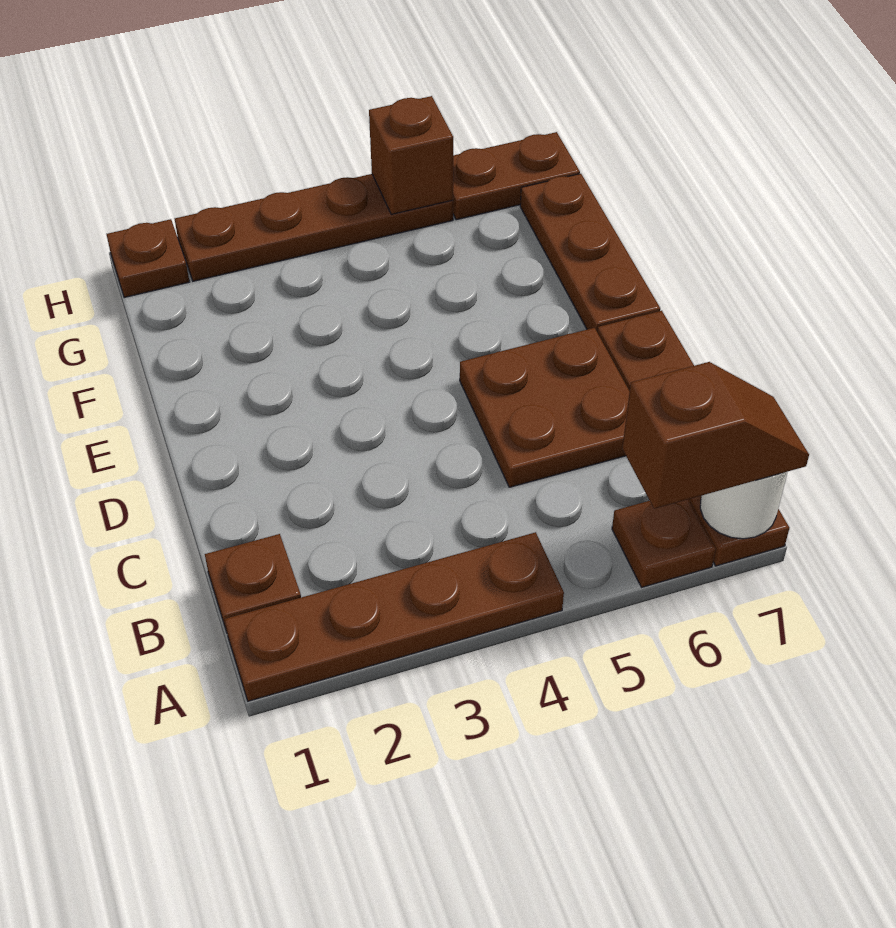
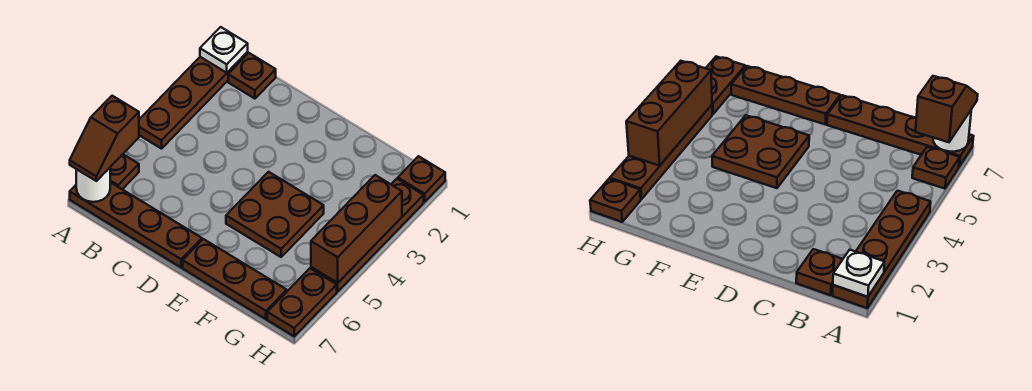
none -> white 1x1 plate [200,27,248,73]
brown 2x2 plate [460,328,630,487] -> brown 2x2 plate moved to [226,172,324,257]
brown 1x1 brick [369,96,453,214] -> brown 1x3 brick [311,175,402,283]

